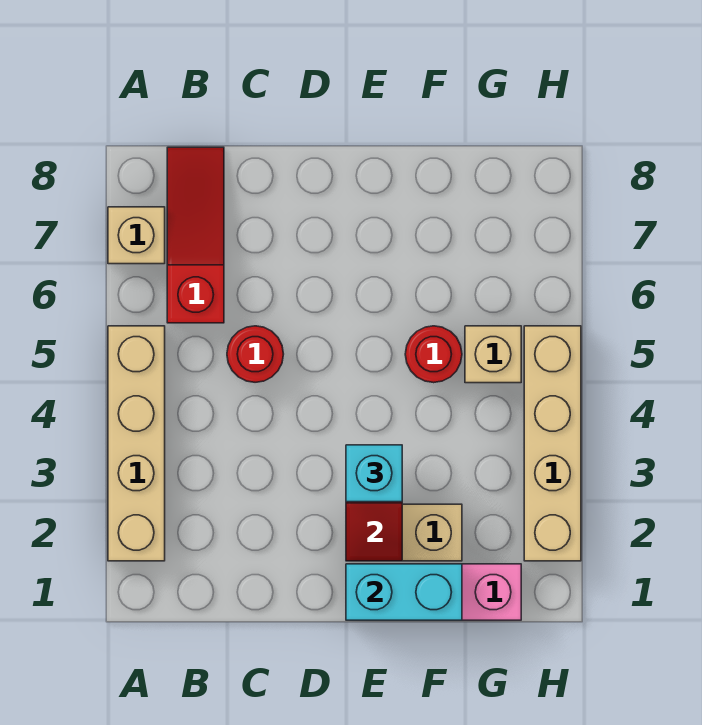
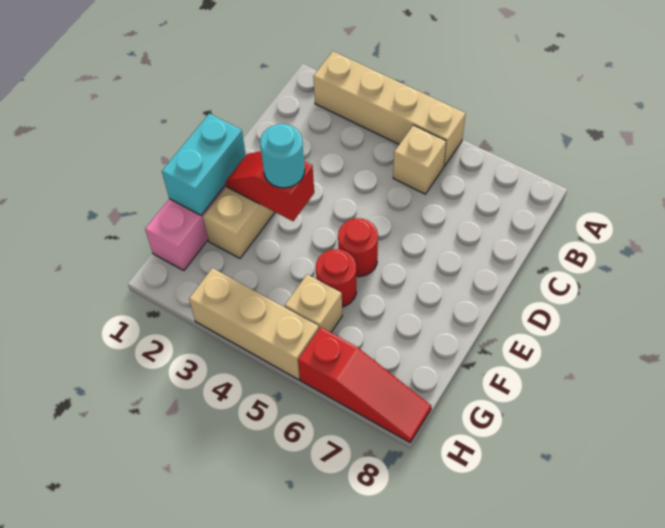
tan 1x1 brick [108,207,165,264] -> tan 1x1 brick moved to [393,125,446,194]
red 1x3 slope [167,147,224,323] -> red 1x3 slope moved to [298,327,431,443]
red 1x1 round brick [227,326,283,382] -> red 1x1 round brick moved to [338,218,378,277]
cyan 1x1 brick [346,445,402,502] -> cyan 1x1 round brick [260,124,305,188]
tan 1x4 brick [524,326,581,561] -> tan 1x3 brick [189,268,319,380]

